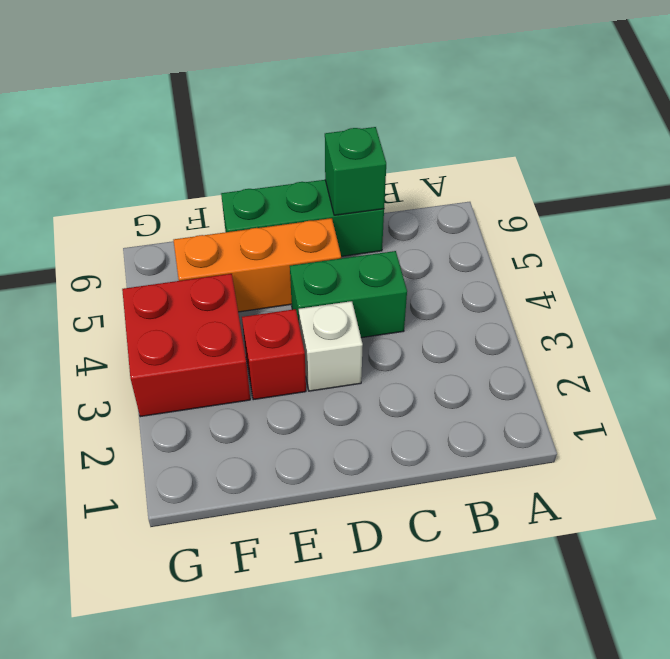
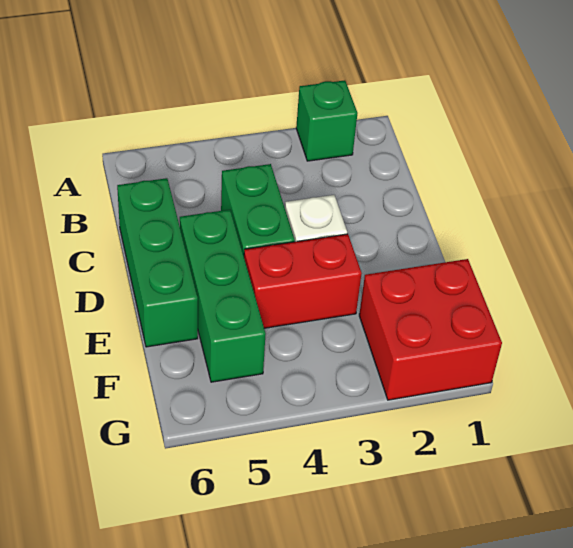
green 1x1 brick [325,127,386,215] -> green 1x1 brick moved to [296,80,357,161]
orange 1x3 brick [173,218,341,312] -> green 1x3 brick [180,210,266,382]
red 1x1 brick [242,309,306,400] -> red 1x2 brick [244,234,362,328]
red 2x2 brick [122,274,250,417] -> red 2x2 brick moved to [359,259,502,400]

